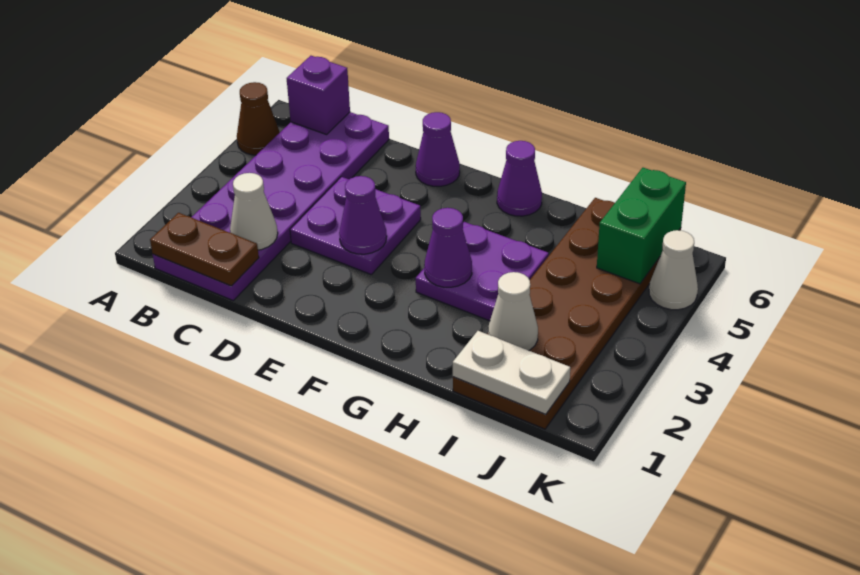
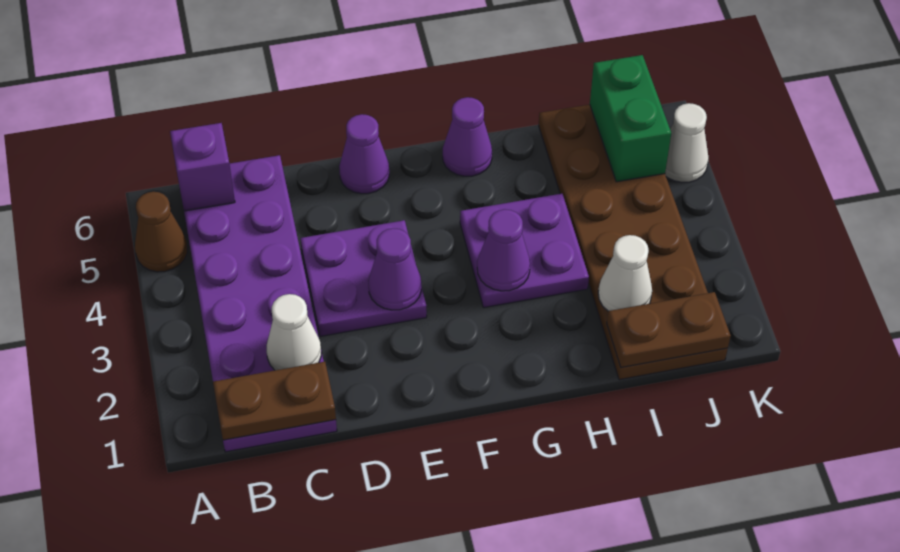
white 1x2 plate [453,331,570,414] -> brown 1x2 plate [607,292,731,368]

